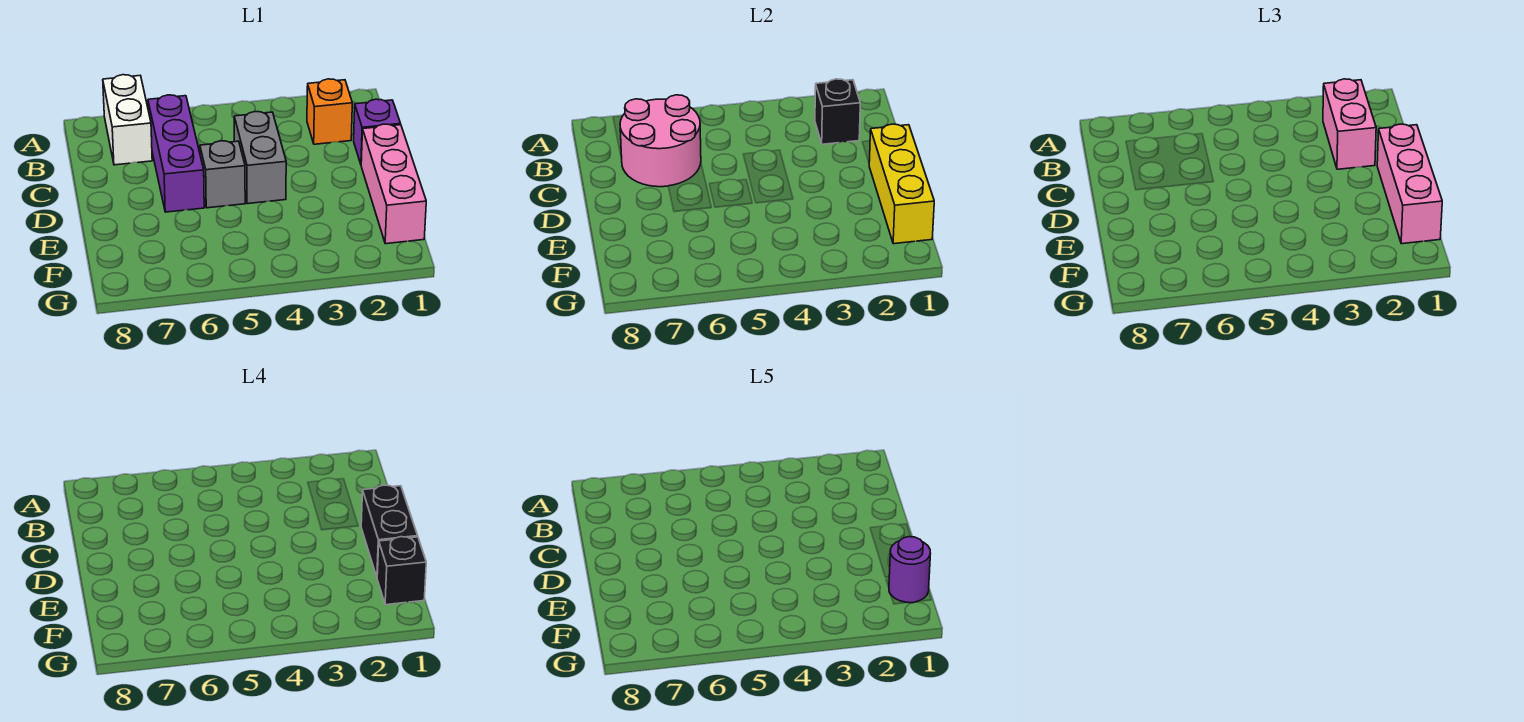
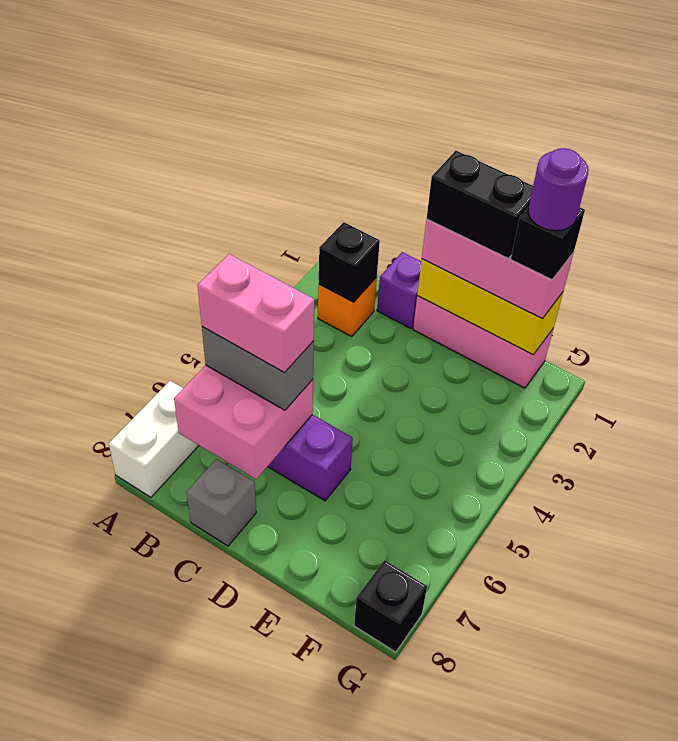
white 1x2 brick [103,75,152,165] -> white 1x2 brick turned to [109,381,199,497]
pink 1x2 brick [1323,79,1376,169] -> pink 1x2 brick moved to [198,254,314,372]
pink 2x2 round brick [620,95,701,187] -> pink 2x2 brick [174,365,313,479]
grey 1x2 brick [234,112,286,204] -> grey 1x2 brick moved to [202,327,314,410]
grey 1x1 brick [200,141,245,208] -> grey 1x1 brick moved to [187,459,256,546]
none -> black 1x1 brick [354,560,427,652]

